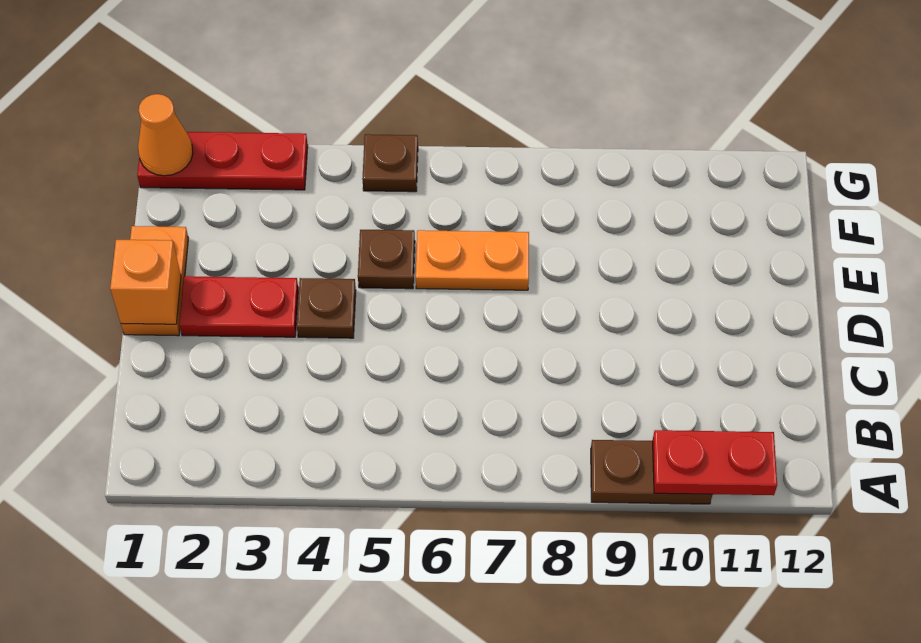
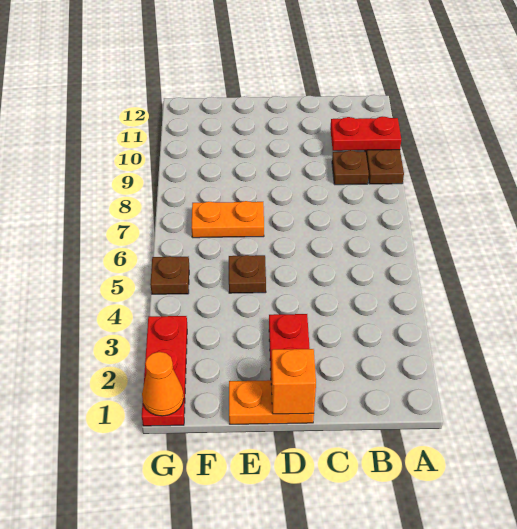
red 1x2 plate [653,430,777,495] -> red 1x2 plate turned to [330,117,401,151]
brown 1x1 plate [297,278,356,338] -> brown 1x1 plate moved to [332,150,369,185]
orange 1x2 plate [416,230,529,290] -> orange 1x2 plate turned to [192,201,264,238]

